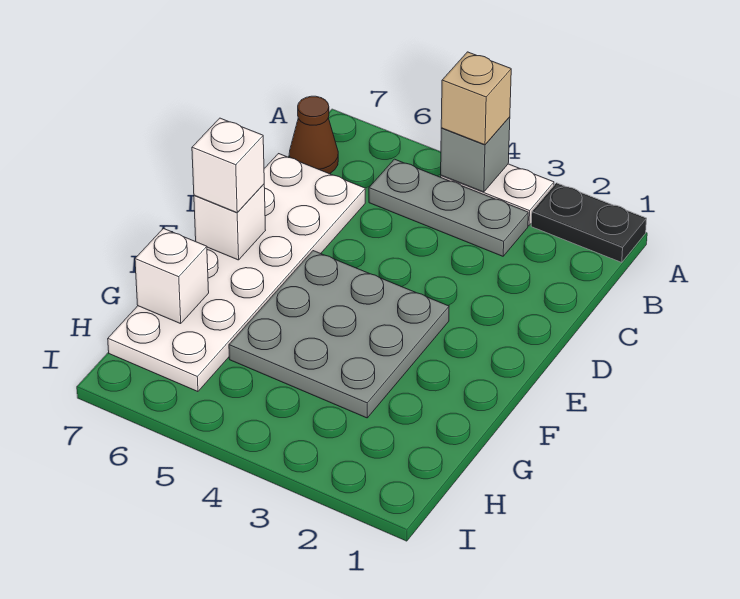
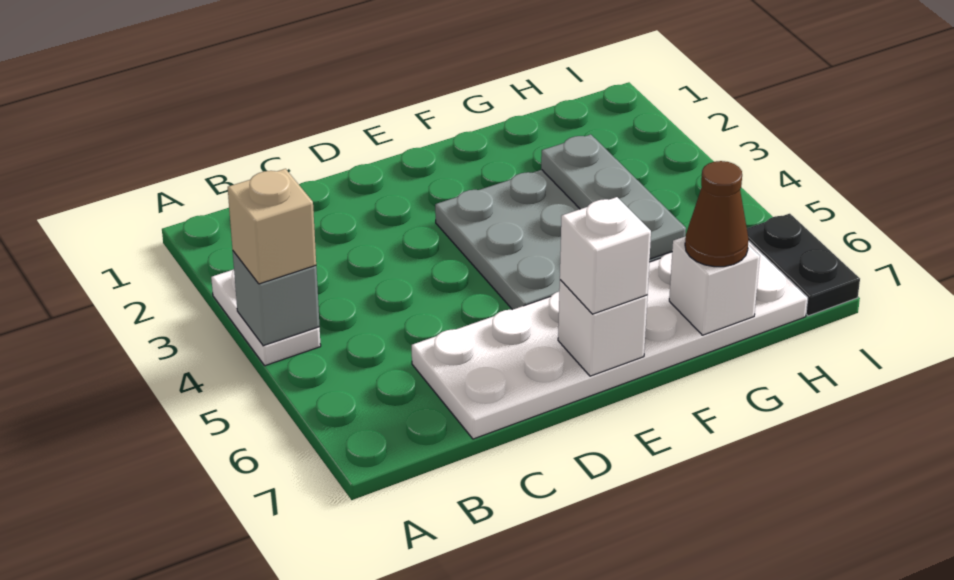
black 1x2 plate [531,183,647,263] -> black 1x2 plate moved to [747,214,860,316]
grey 1x3 plate [369,159,528,256] -> grey 1x3 plate moved to [541,134,686,259]
brown 1x1 cone [289,96,338,174] -> brown 1x1 cone moved to [685,161,749,267]

